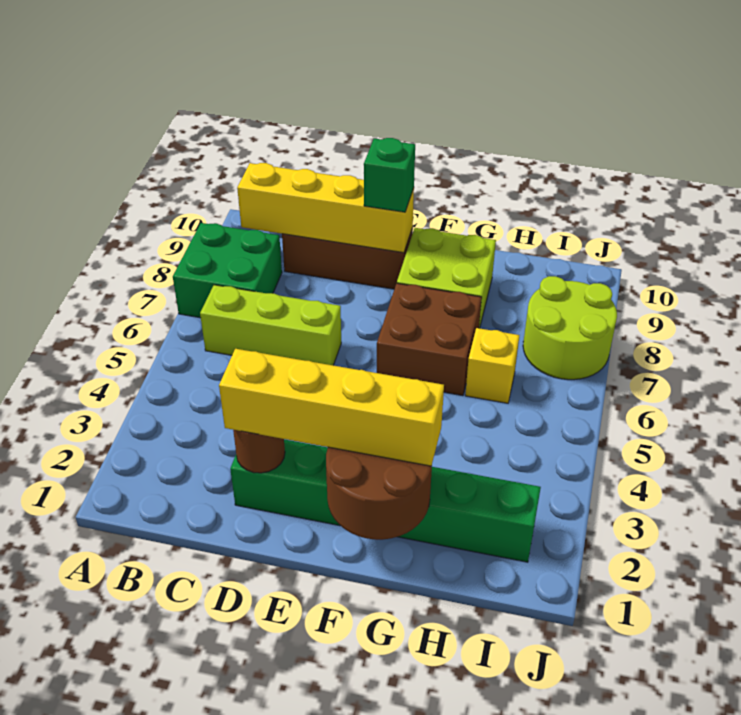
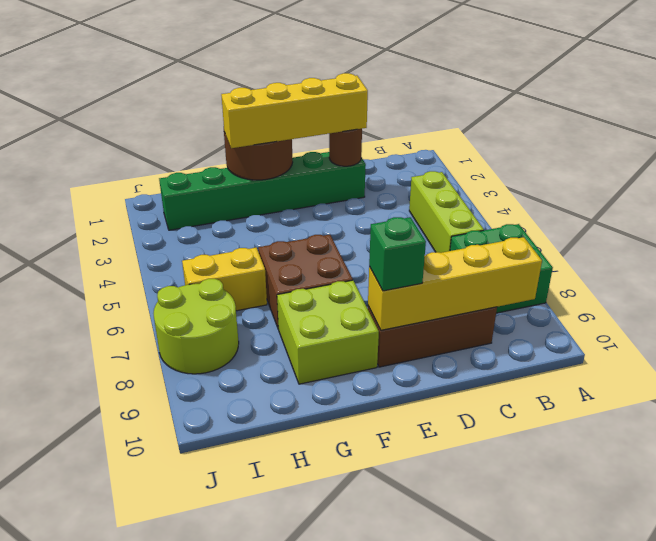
lime 1x3 brick [200,285,341,365] -> lime 1x3 brick turned to [409,171,484,253]
yellow 1x1 brick [465,328,520,403] -> yellow 1x2 brick [182,248,267,311]

